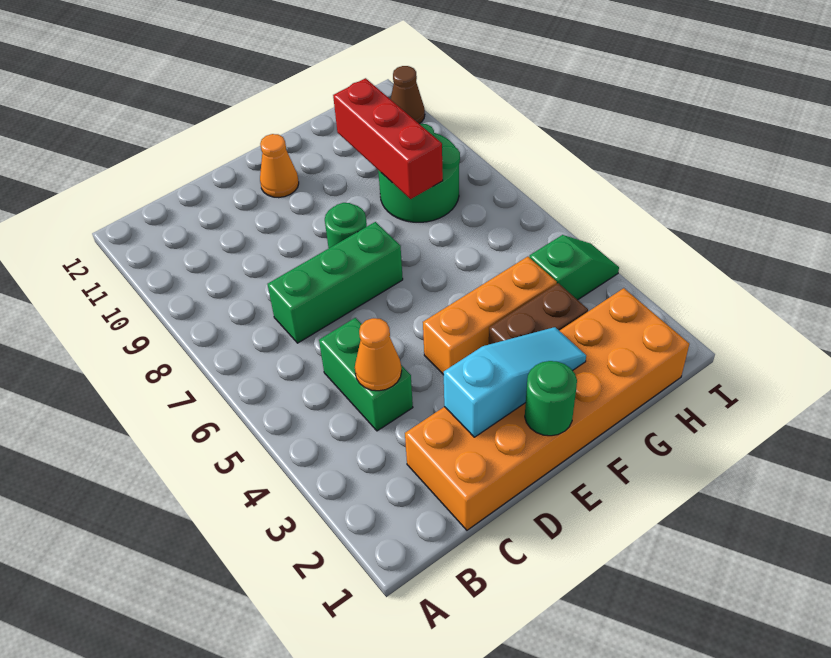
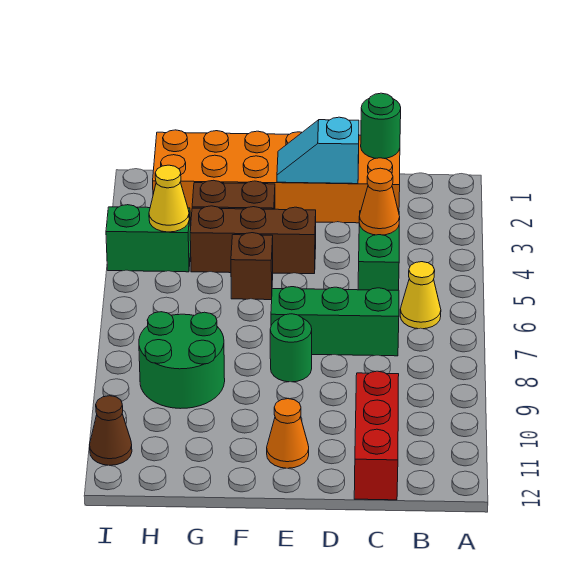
none -> yellow 1x1 cone [400,262,441,329]
cyan 1x3 slope [444,327,586,437] -> cyan 1x2 slope [277,117,359,184]
green 1x1 round brick [525,361,577,436] -> green 1x1 round brick moved to [361,93,401,159]
orange 1x3 brick [423,257,557,375] -> brown 1x3 brick [190,206,316,274]
none -> brown 1x1 brick [231,233,273,300]
red 1x3 brick [333,78,443,199] -> red 1x3 brick moved to [354,371,399,500]
green 1x2 slope [529,235,619,300] -> green 1x2 brick [106,205,191,272]
none -> yellow 1x1 cone [149,165,189,232]

